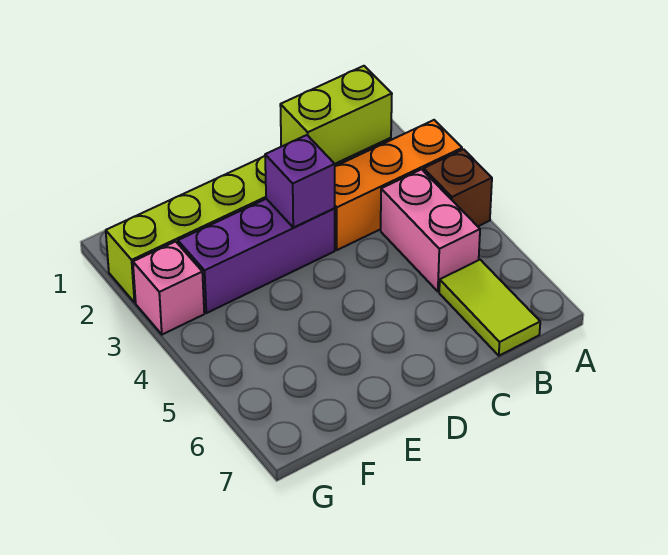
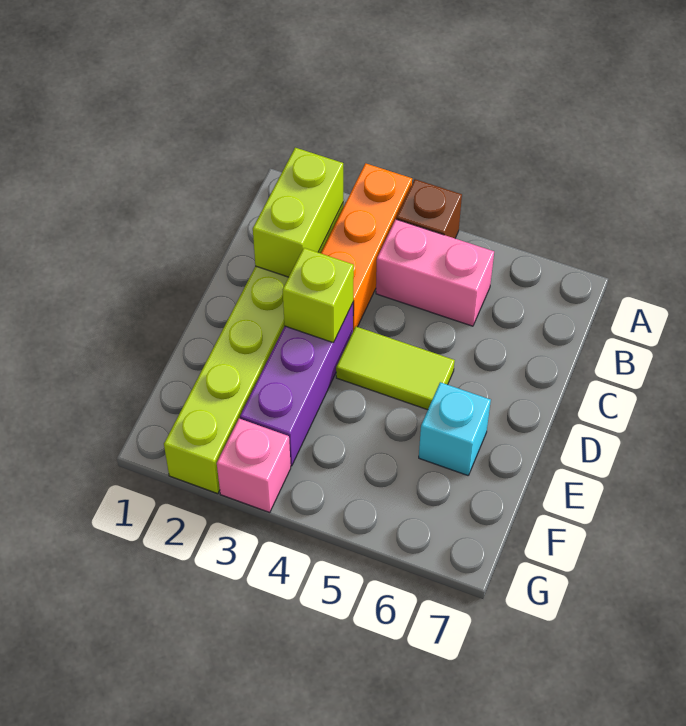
lime 1x2 tile [439,260,540,356] -> lime 1x2 tile moved to [336,327,455,410]
purple 1x1 brick [265,135,335,228] -> lime 1x1 brick [283,248,354,343]
none -> cyan 1x1 brick [419,382,491,475]

